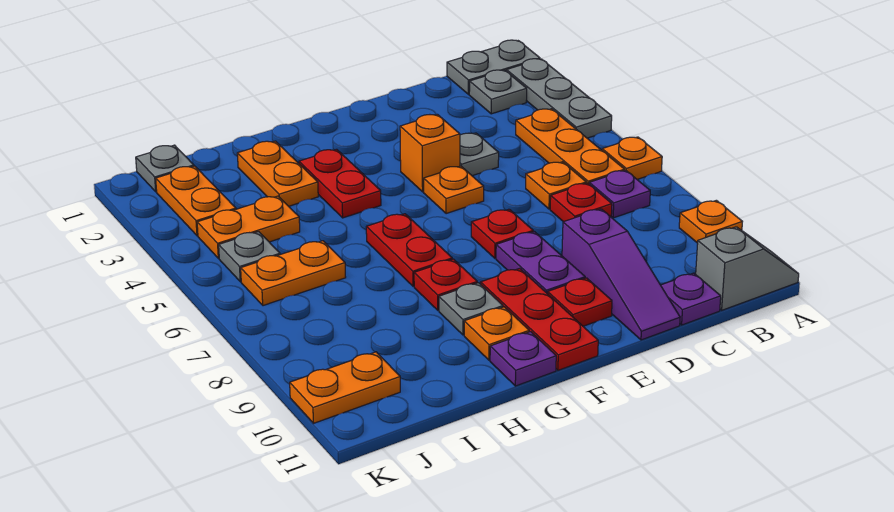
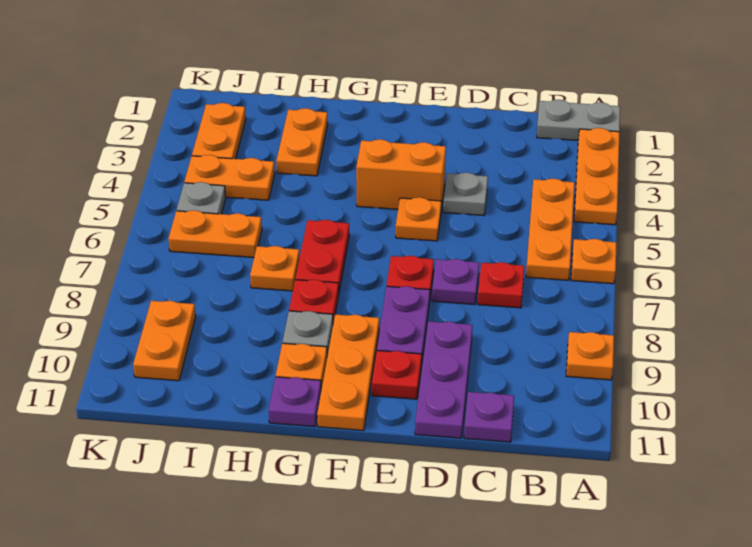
grey 1x3 plate [506,59,612,138] -> orange 1x3 plate [574,128,620,225]
grey 1x2 slope [696,227,799,310] -> none
grey 1x1 plate [469,70,527,114] -> none
purple 1x1 plate [589,170,650,218] -> purple 1x1 plate moved to [432,259,479,304]
orange 1x1 plate [526,162,586,209] -> orange 1x1 plate moved to [250,246,299,291]
purple 1x3 slope [562,209,680,340] -> purple 1x3 plate [415,321,473,438]
orange 1x1 brick [400,114,460,192] -> orange 1x2 brick [356,139,446,209]
red 1x3 plate [481,269,598,370] -> orange 1x3 plate [317,314,379,431]
red 1x2 plate [299,149,381,218] -> none
grey 1x1 plate [136,145,194,192] -> none
orange 1x2 plate [290,352,400,423] -> orange 1x2 plate turned to [133,301,196,381]

